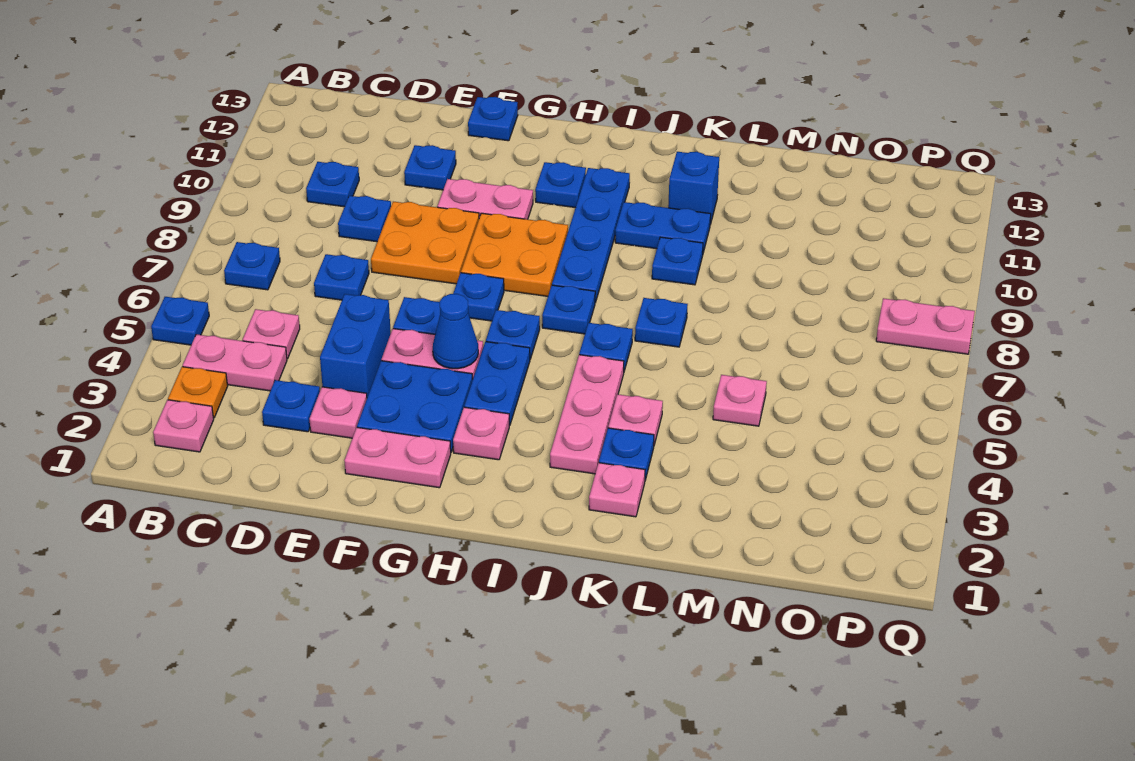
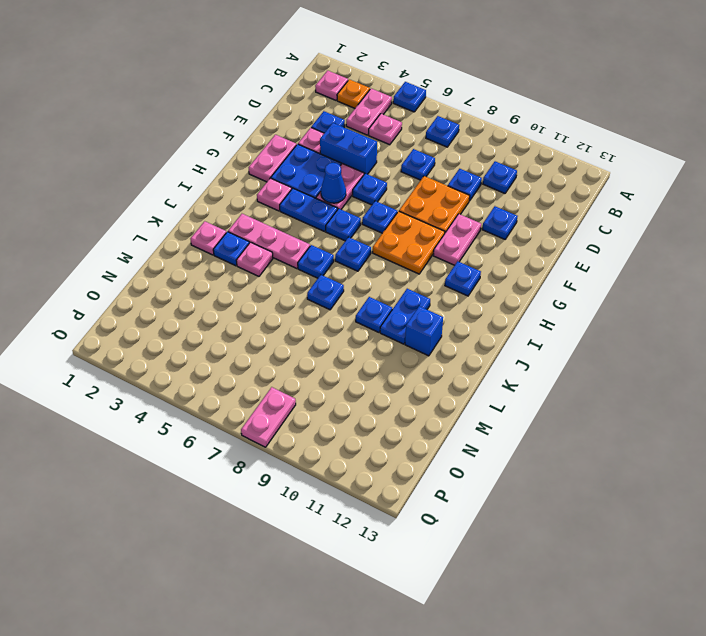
blue 1x1 plate [468,97,518,141] -> none
blue 1x4 plate [552,168,630,303] -> none
pink 1x1 plate [713,375,767,426] -> none

